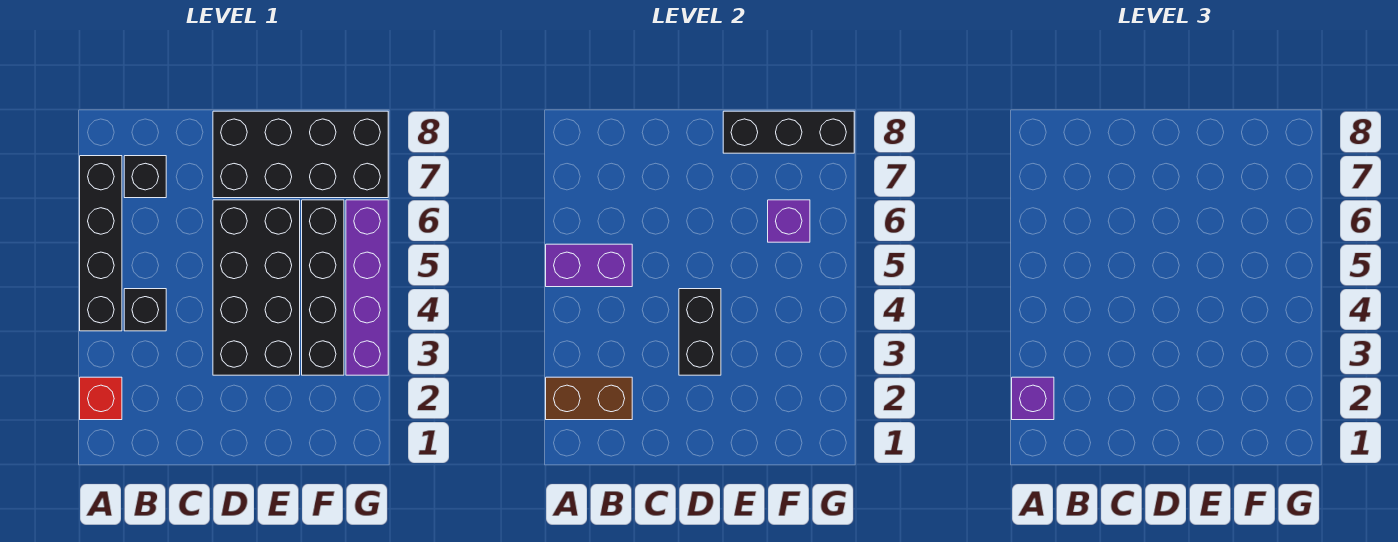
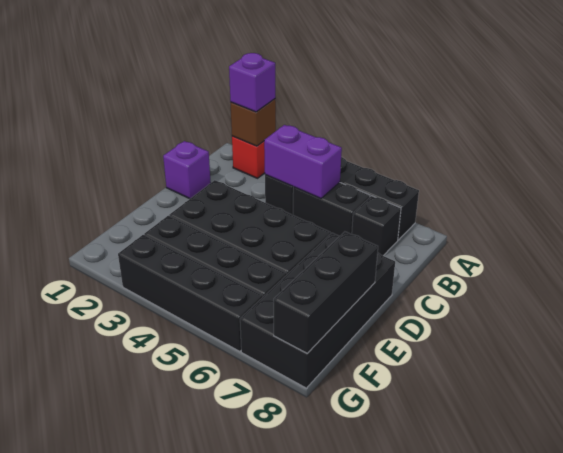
brown 1x2 brick [546,377,632,420] -> brown 1x1 brick [231,99,276,146]
purple 1x2 brick [546,244,632,287] -> purple 1x2 brick turned to [264,125,342,199]
black 1x2 brick [679,289,721,375] -> black 1x2 brick moved to [293,183,370,236]
purple 1x1 brick [768,200,810,242] -> purple 1x1 brick moved to [163,141,211,199]
purple 1x4 brick [346,200,388,375] -> black 1x4 brick [118,235,262,352]

